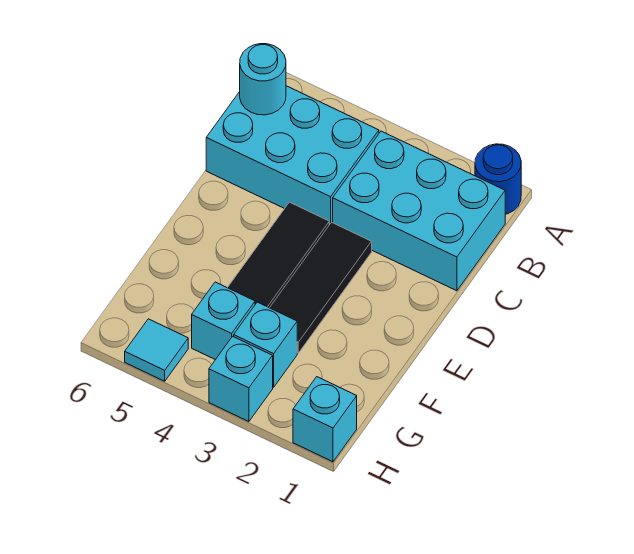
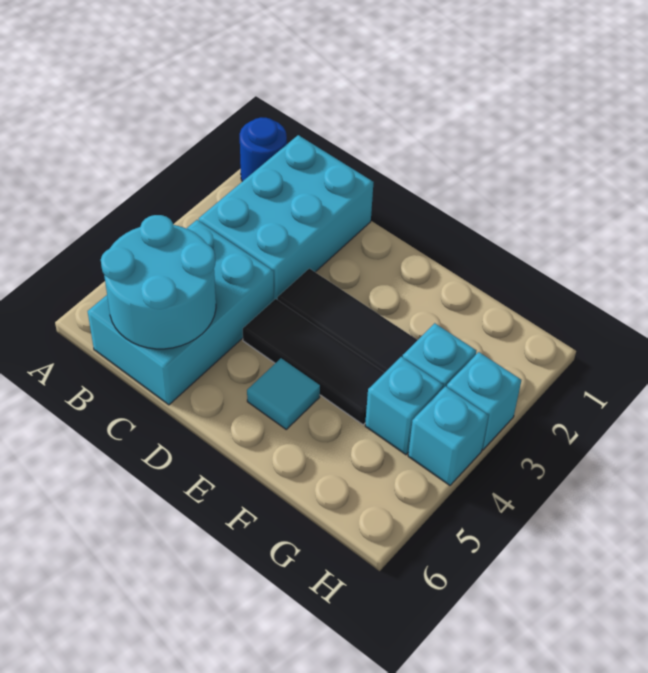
cyan 1x1 round brick [240,44,286,115] -> cyan 2x2 round brick [101,215,216,349]
cyan 1x1 brick [293,377,357,462] -> cyan 1x1 brick moved to [408,386,488,485]
cyan 1x1 tile [125,319,188,381] -> cyan 1x1 tile moved to [247,358,320,429]

